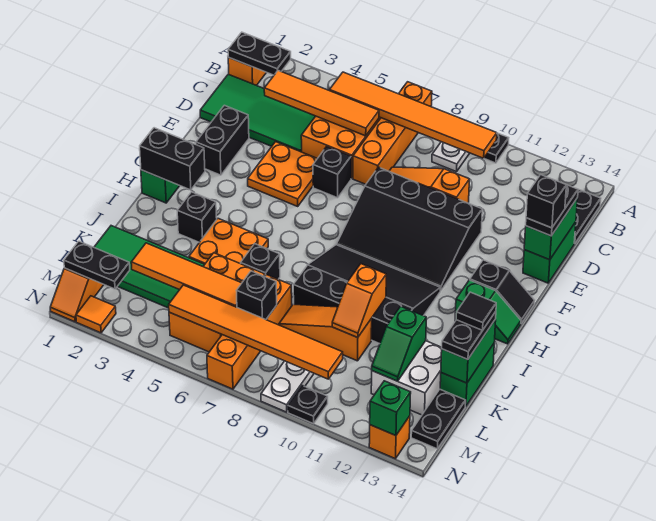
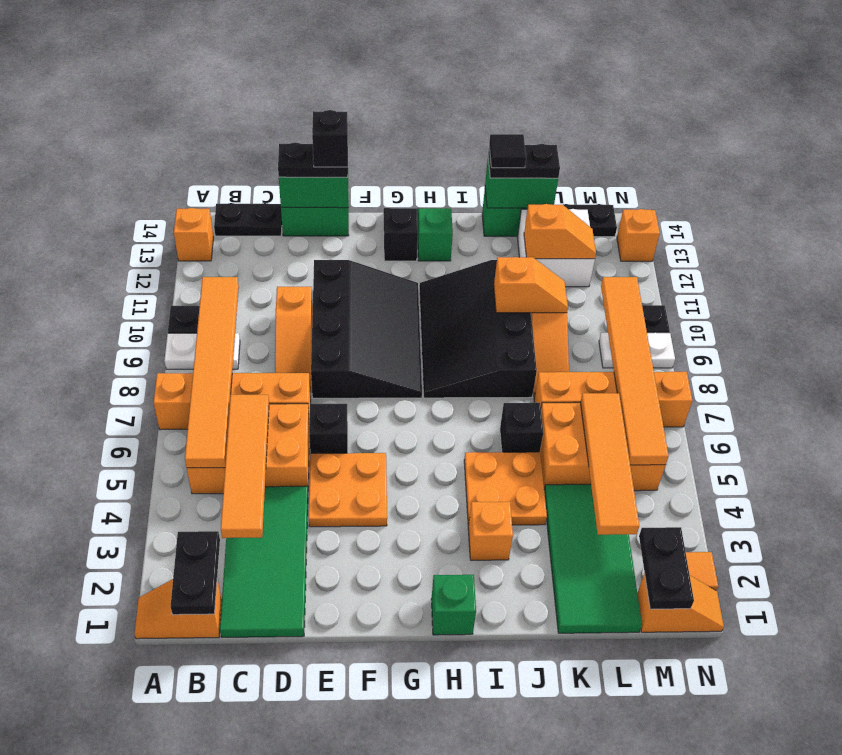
none -> orange 1x1 brick [174,208,213,261]
black 1x2 brick [196,105,249,175] -> none
black 1x2 brick [140,128,205,190] -> none
black 1x1 brick [177,192,217,242] -> orange 1x1 brick [468,502,513,560]
green 1x2 slope [372,306,426,381] -> orange 1x2 slope [524,204,596,259]
black 1x1 brick [237,271,277,319] -> none
green 1x1 brick [370,381,411,436] -> none

